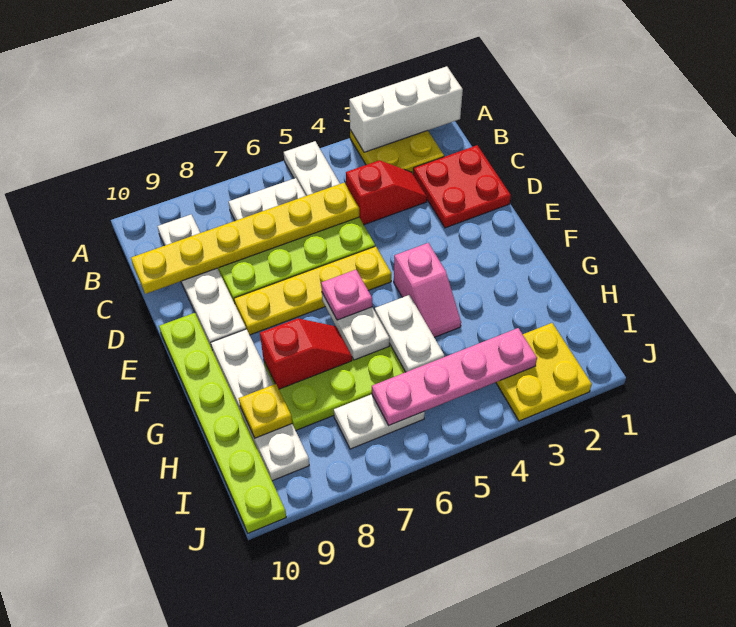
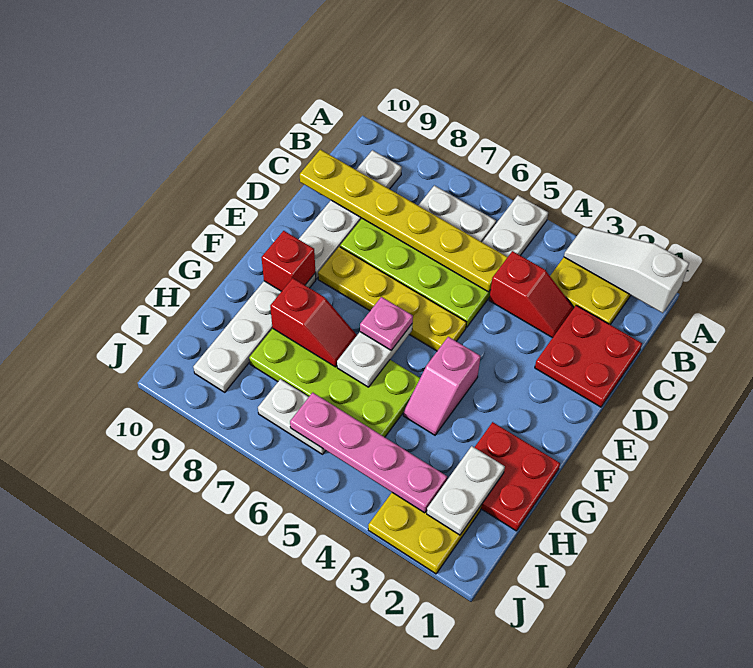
white 1x3 brick [349,66,463,152] -> white 1x3 slope [564,227,689,313]
lime 1x6 plate [159,313,286,533] -> none
none -> red 1x1 brick [261,231,315,291]
none -> red 2x2 plate [474,422,560,531]
white 1x2 plate [375,295,444,372] -> white 1x2 plate moved to [427,446,505,535]
yellow 1x1 plate [239,384,292,438] -> none

